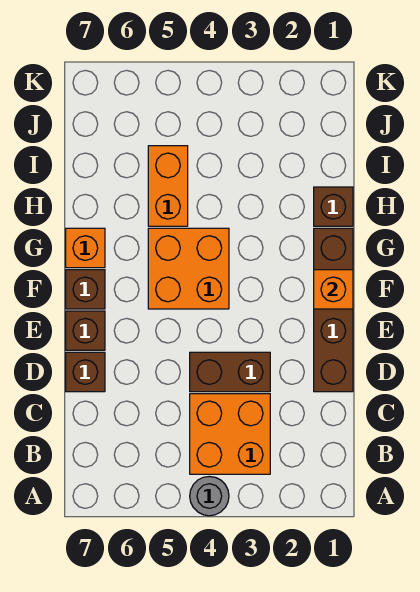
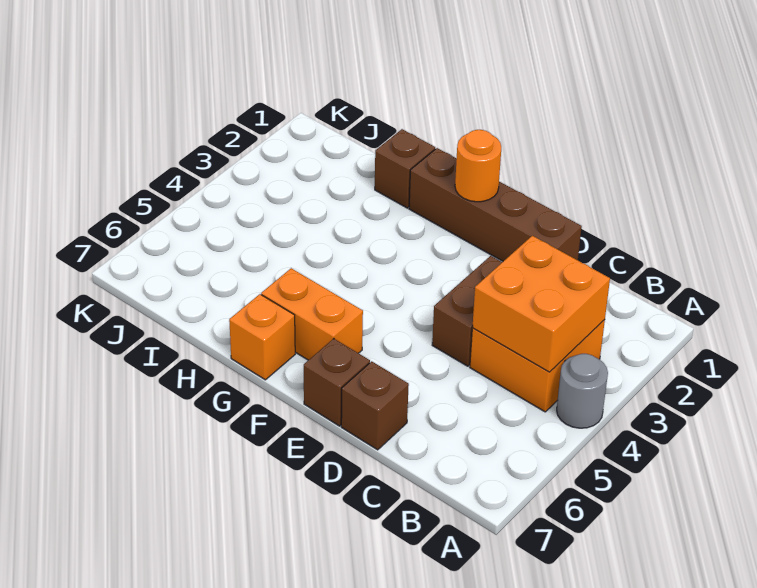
orange 1x1 brick [314,270,353,309] -> orange 1x1 round brick [455,130,501,202]
orange 2x2 brick [148,228,229,309] -> orange 2x2 brick moved to [472,236,610,372]
brown 1x1 brick [66,270,105,309] -> none
orange 1x2 brick [148,146,188,226] -> orange 1x2 brick moved to [261,268,363,360]

